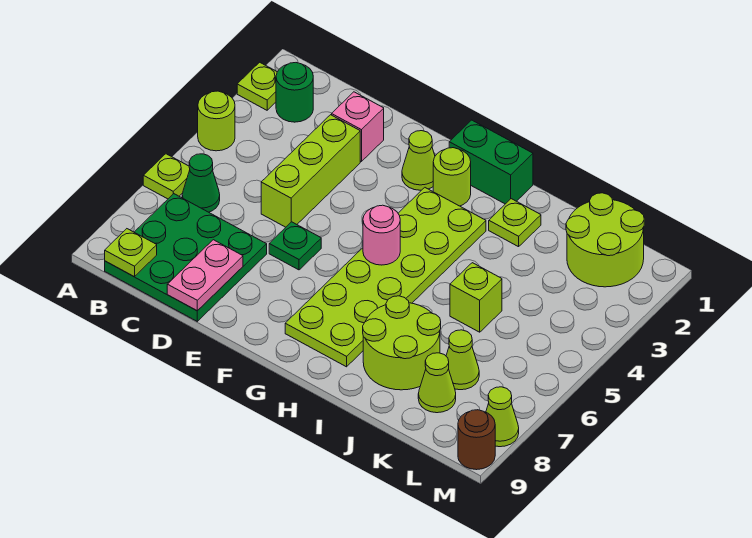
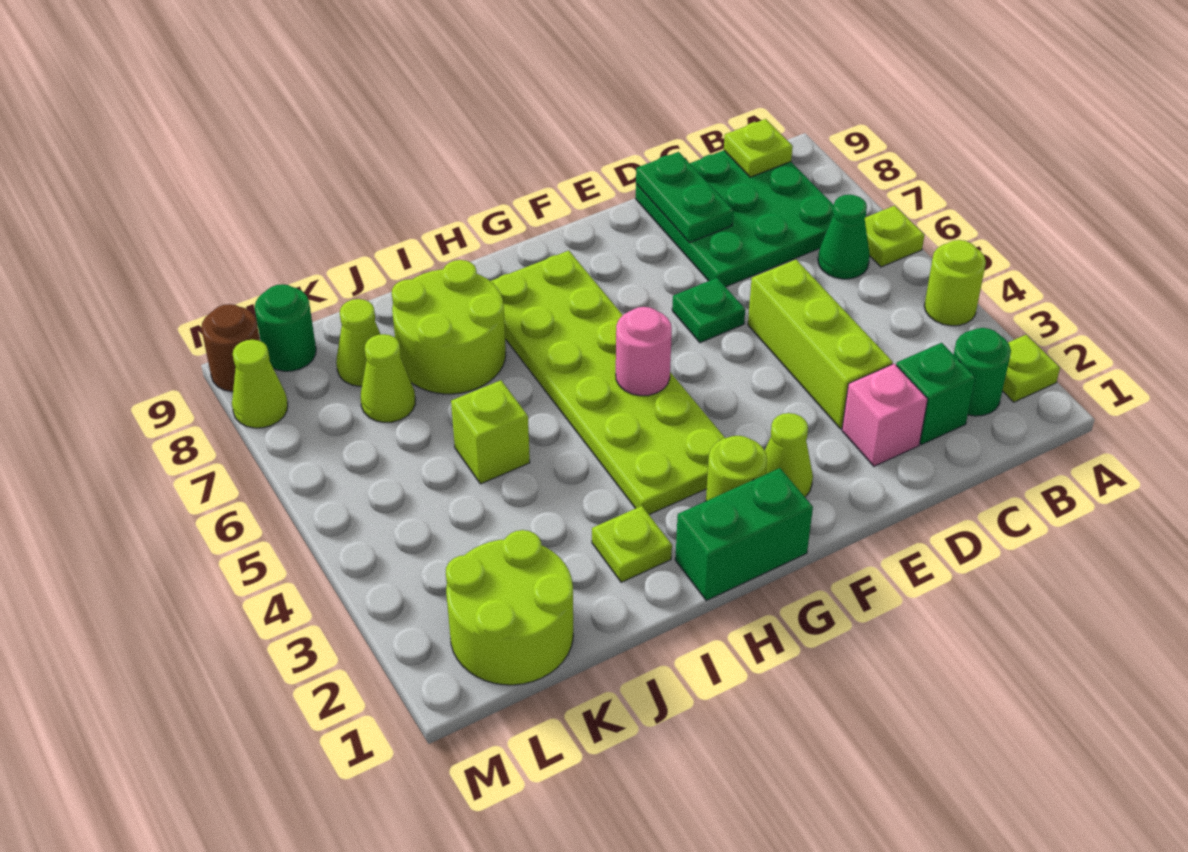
none -> green 1x1 brick [896,343,975,445]
pink 1x2 plate [167,240,243,311] -> green 1x2 plate [636,152,733,243]
none -> green 1x1 round brick [255,284,316,371]

